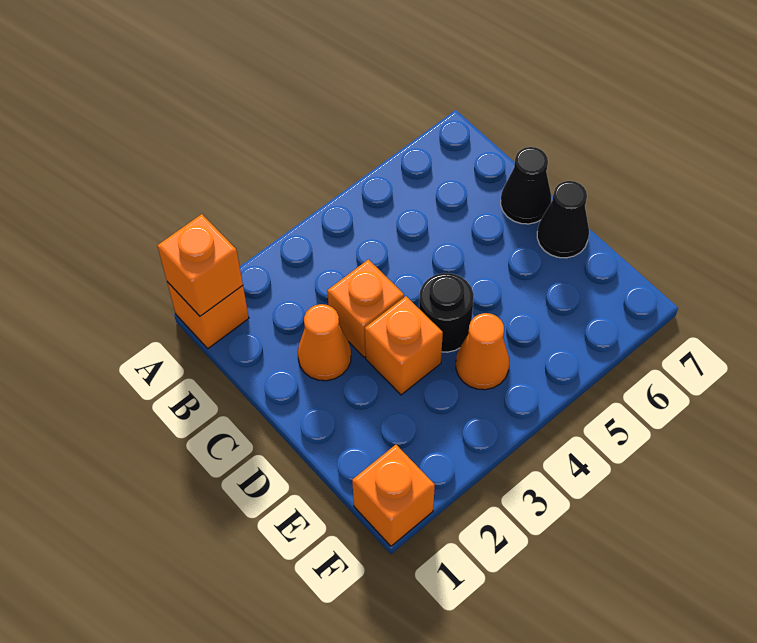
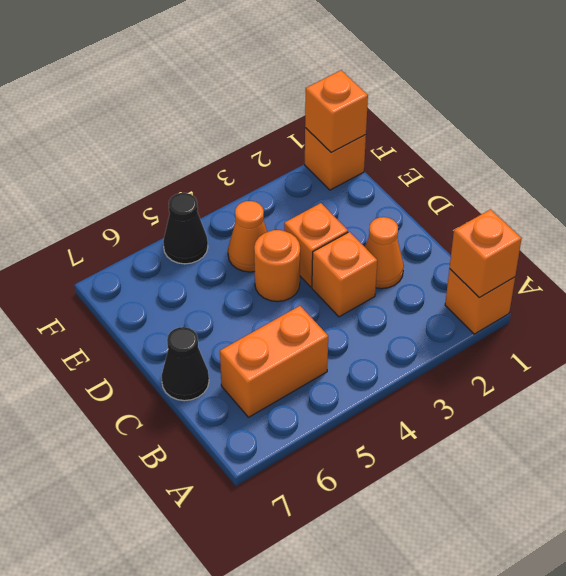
none -> orange 1x2 brick [220,306,328,417]
black 1x1 round brick [419,273,474,352] -> orange 1x1 round brick [254,230,300,302]
black 1x1 cone [537,181,589,258] -> black 1x1 cone moved to [163,193,208,264]
none -> orange 1x1 brick [305,70,368,153]

